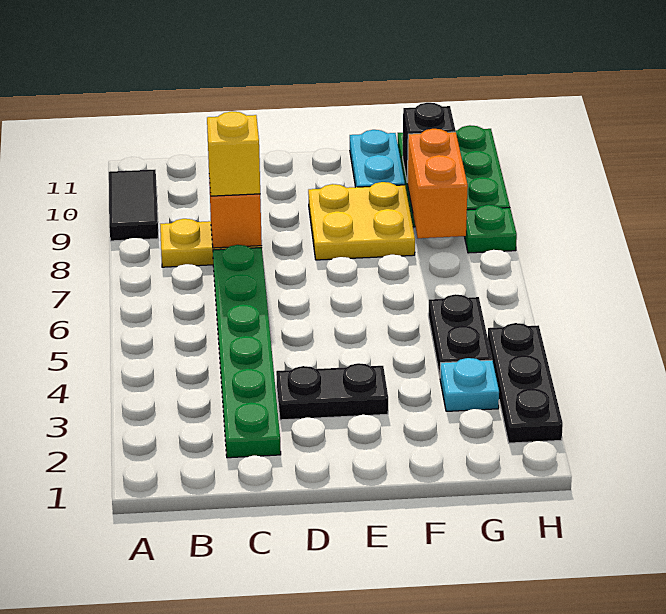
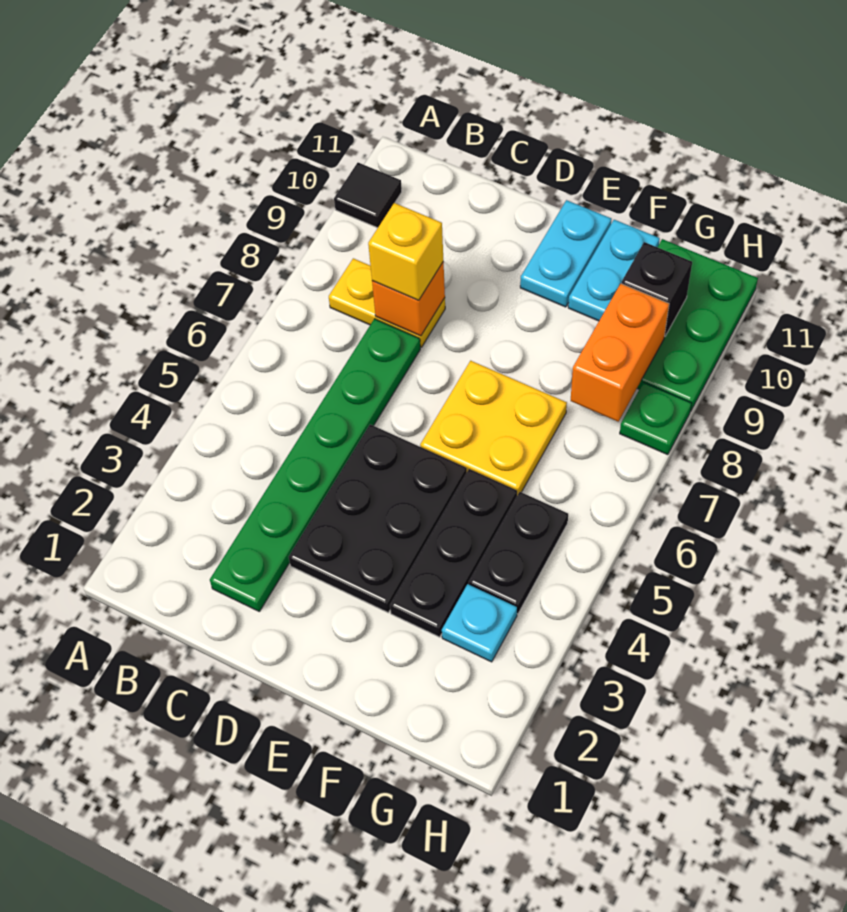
black 1x2 tile [109,170,158,241] -> black 1x1 tile [334,163,402,228]
black 1x2 plate [276,363,388,420] -> black 2x3 plate [289,424,467,613]
yellow 2x2 plate [308,182,415,260] -> yellow 2x2 plate moved to [420,361,567,495]
none -> cyan 1x2 plate [520,200,612,307]
black 1x3 plate [488,323,563,443] -> black 1x3 plate moved to [390,469,517,637]

